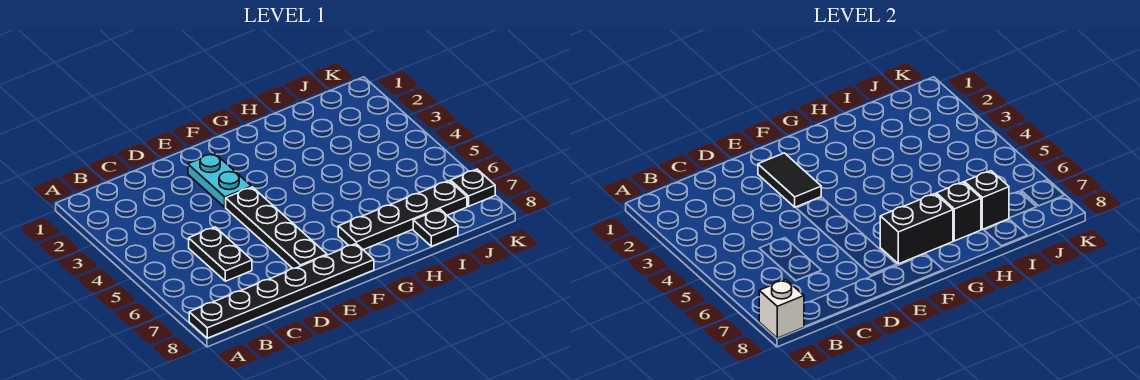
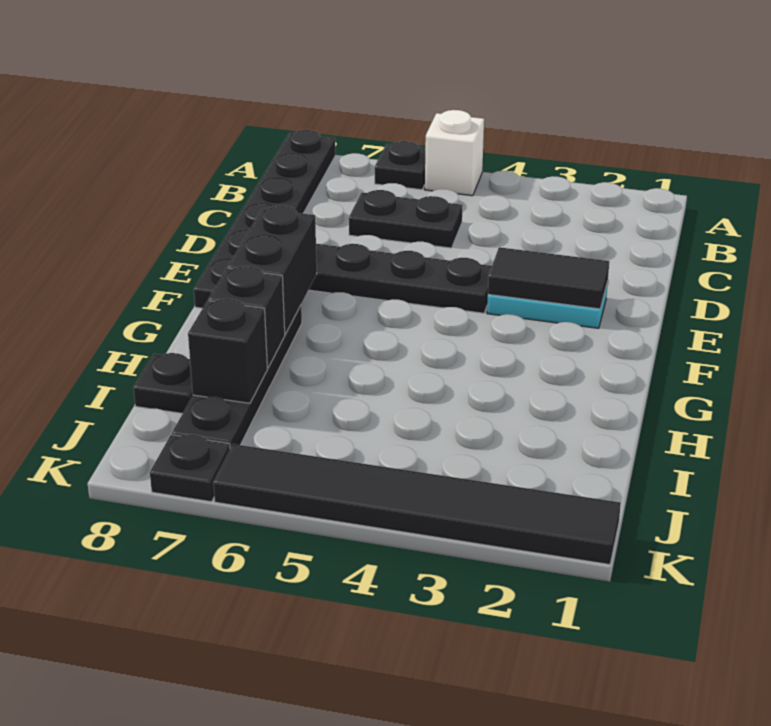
none -> black 1x1 plate [375,141,425,190]
white 1x1 brick [759,280,804,338] -> white 1x1 brick moved to [425,110,484,196]
none -> black 1x6 tile [213,444,621,565]

